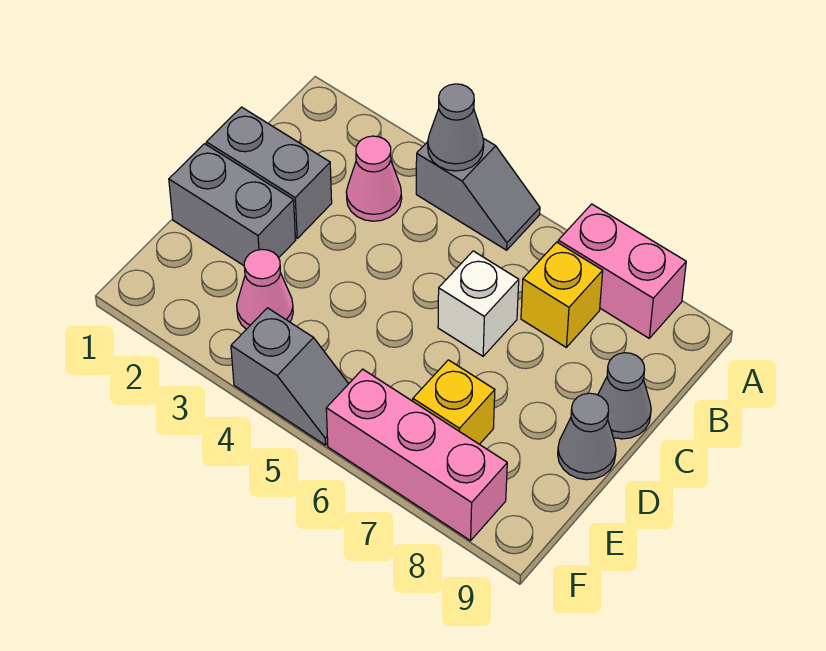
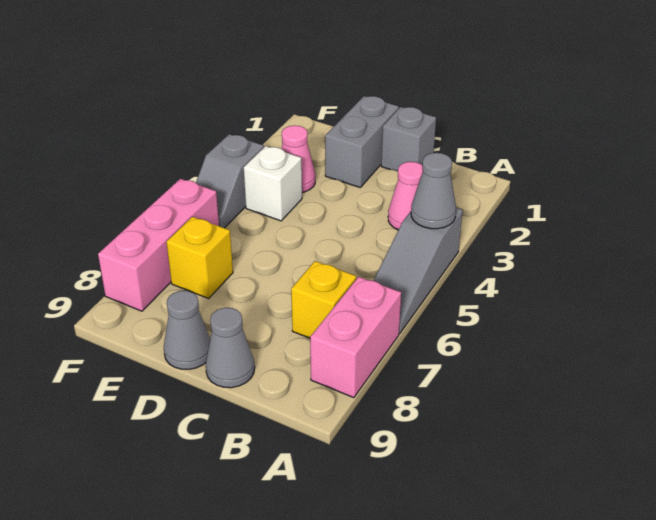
grey 1x2 slope [416,138,540,250] -> grey 1x3 slope [374,208,463,334]
grey 1x2 brick [206,107,332,238] -> grey 1x1 brick [381,107,436,172]
white 1x1 brick [438,251,519,356] -> white 1x1 brick moved to [244,146,302,221]

